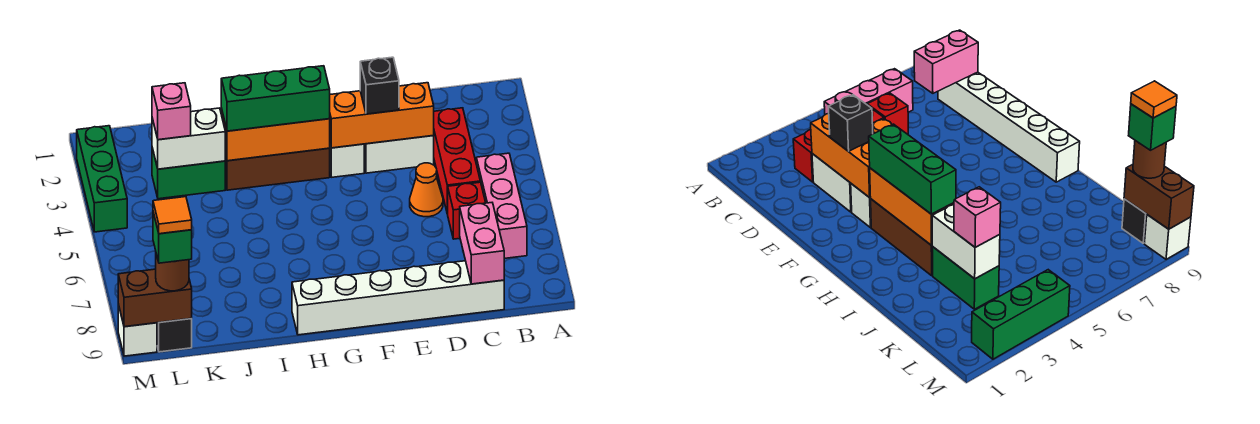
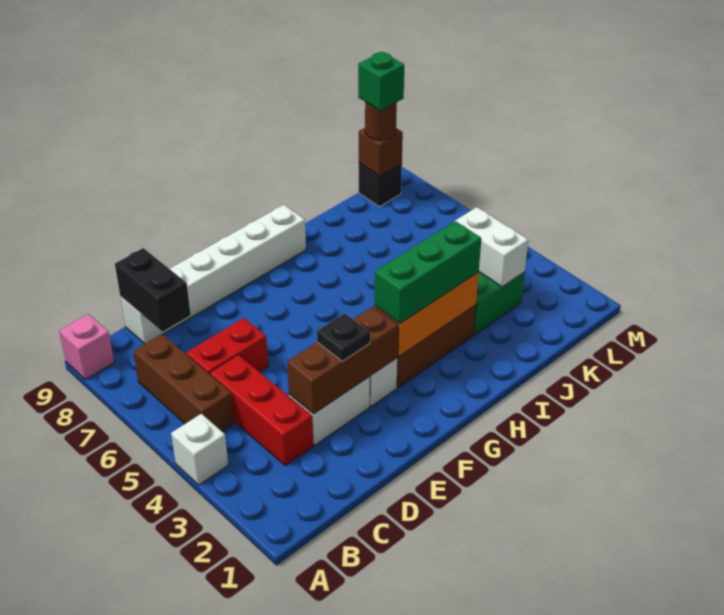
pink 1x3 brick [476,153,527,259] -> brown 1x3 brick [133,334,234,432]
red 1x1 brick [448,182,486,239] -> red 1x2 brick [186,318,268,374]
pink 1x2 brick [460,203,504,284] -> black 1x2 brick [115,248,191,332]
orange 1x3 brick [330,83,434,148] -> brown 1x3 brick [287,307,398,414]
orange 1x1 cone [410,163,443,217] -> none
black 1x1 brick [360,57,399,114] -> black 1x1 plate [317,313,370,361]
white 1x2 brick [152,108,225,169] -> white 1x2 brick turned to [454,207,528,287]
pink 1x1 brick [152,83,191,140] -> pink 1x1 brick moved to [59,314,114,380]
brown 1x2 brick [118,269,192,327] -> brown 1x1 brick [359,128,403,176]
orange 1x1 tile [153,197,192,234] -> none
green 1x3 brick [77,126,127,232] -> none
white 1x1 brick [118,304,157,356] -> white 1x1 brick moved to [171,414,228,485]

